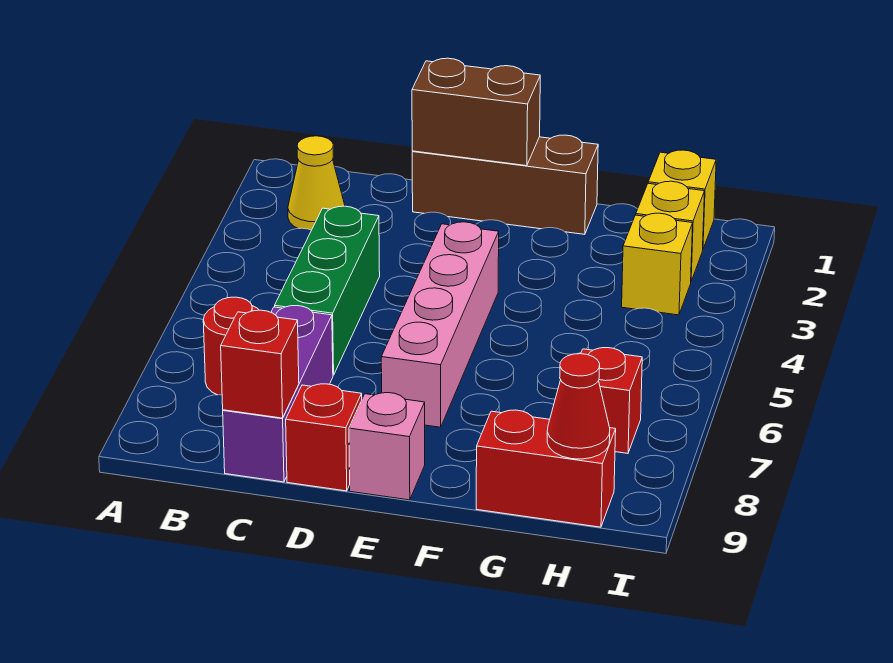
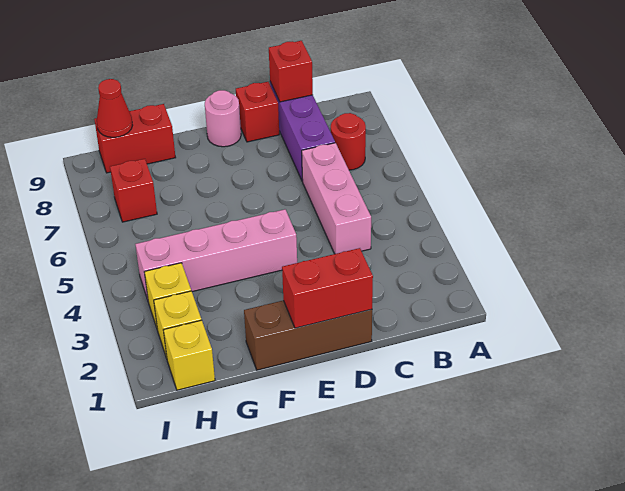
yellow 1x1 cone [288,136,345,230] -> none
green 1x3 brick [275,206,380,375] -> pink 1x3 brick [302,143,371,254]
brown 1x2 brick [412,58,540,166] -> red 1x2 brick [282,248,373,328]
pink 1x4 brick [381,222,499,427] -> pink 1x4 brick turned to [135,209,297,300]
pink 1x1 brick [349,393,425,500] -> pink 1x1 round brick [205,90,241,147]

